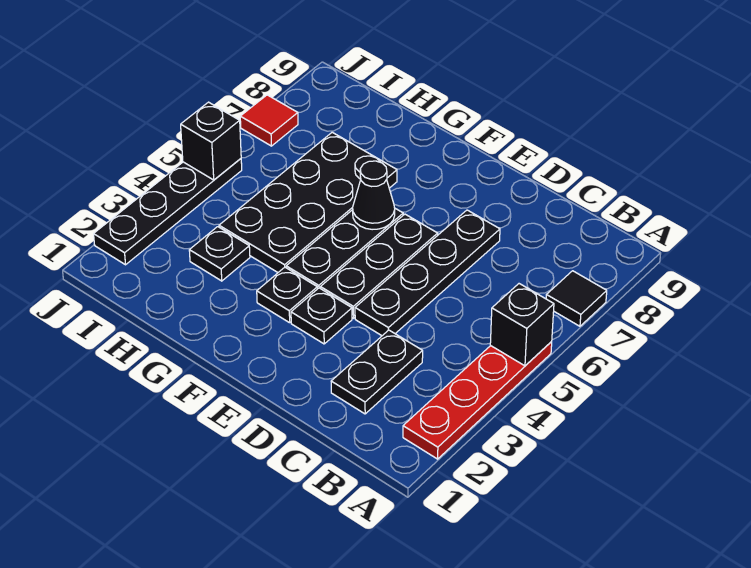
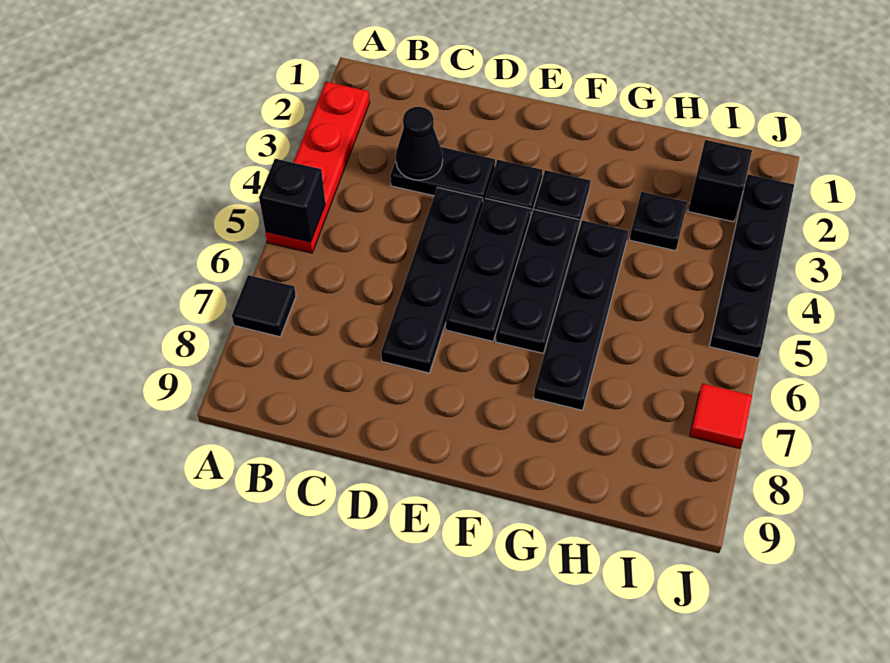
black 1x2 plate [331,330,423,414] -> black 1x2 plate turned to [390,147,495,205]
black 1x1 cone [353,161,395,230] -> black 1x1 cone moved to [396,107,443,180]
black 2x4 plate [219,132,397,272] -> black 1x4 plate [534,220,628,410]
black 1x1 brick [181,102,241,180] -> black 1x1 brick moved to [688,140,752,222]

